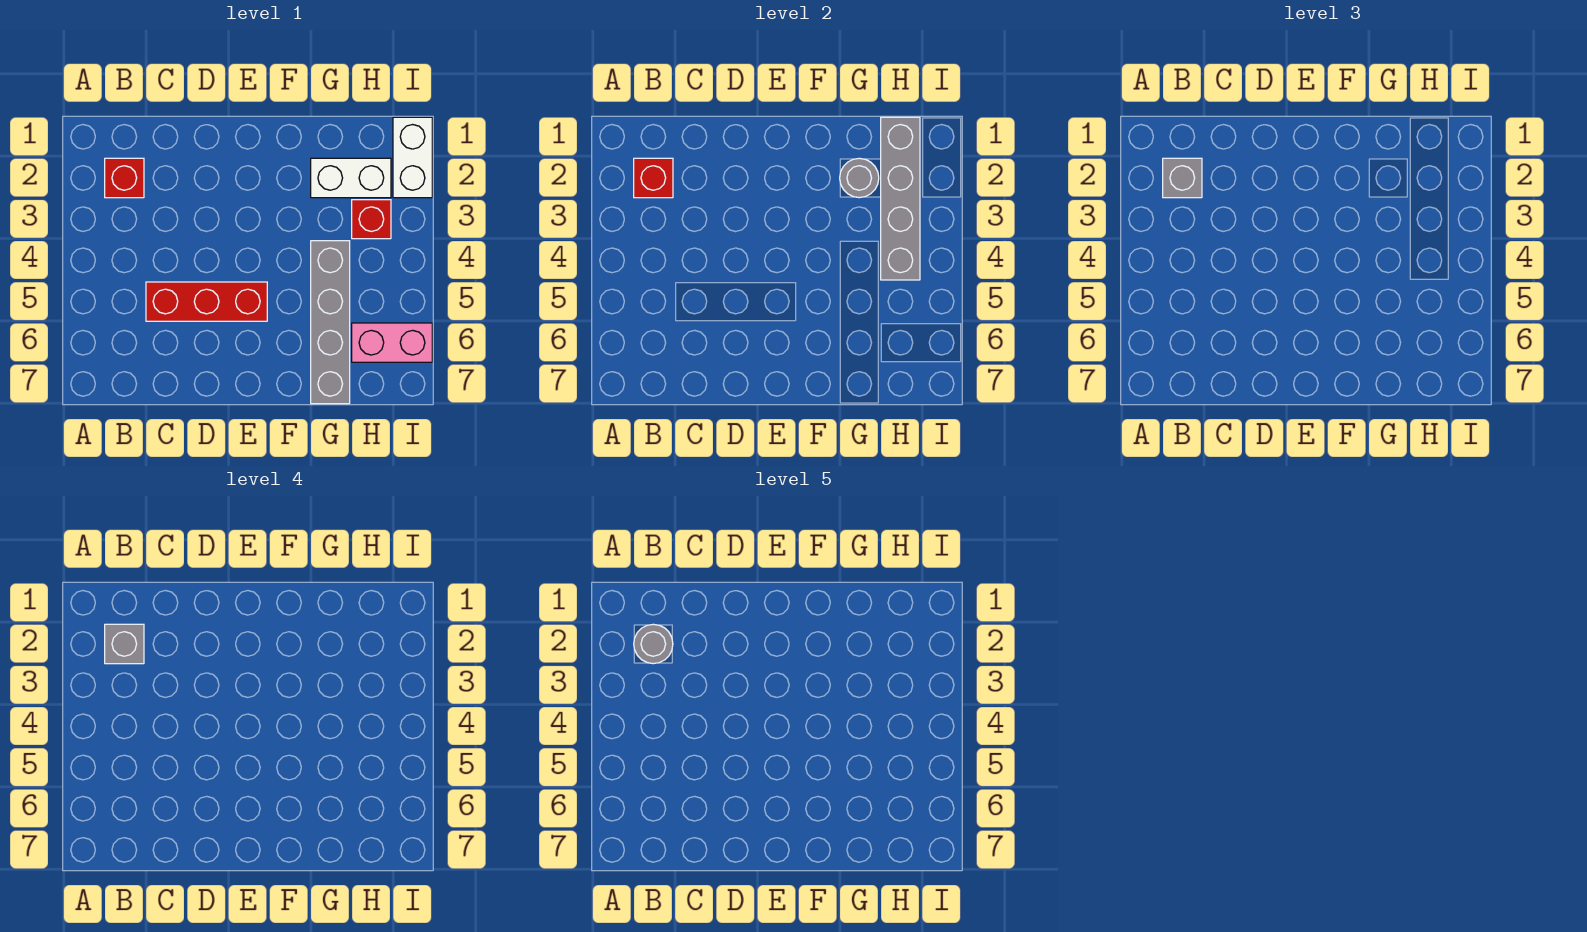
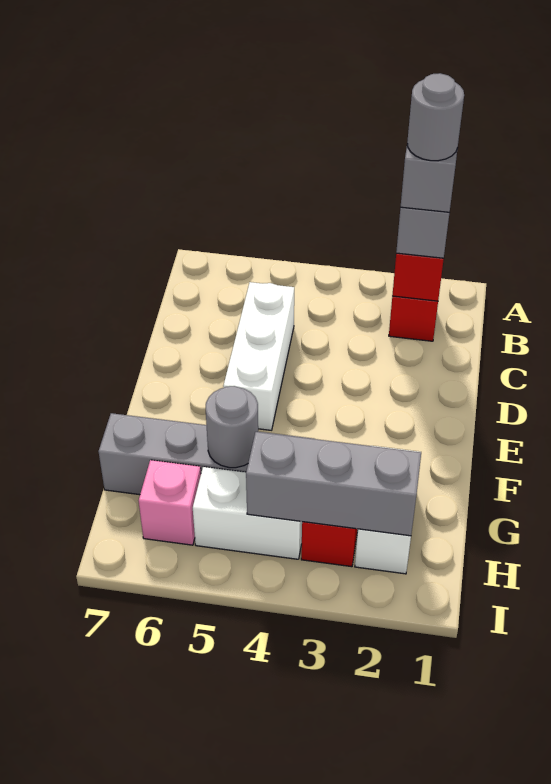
red 1x3 brick [146,282,267,321] -> white 1x3 brick [223,282,294,430]
grey 1x1 round brick [840,158,879,198] -> grey 1x1 round brick moved to [206,386,258,468]
grey 1x4 brick [881,117,920,280] -> grey 1x3 brick [246,432,421,536]
pink 1x2 brick [352,323,432,362] -> pink 1x1 brick [139,460,201,545]
white 1x2 brick [393,117,432,198] -> white 1x2 brick moved to [193,467,302,559]

